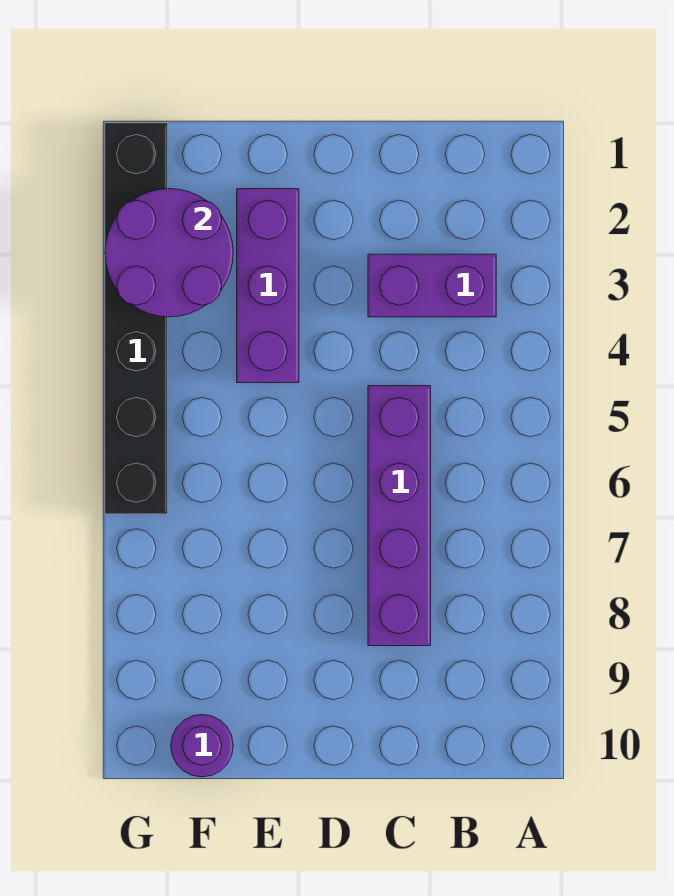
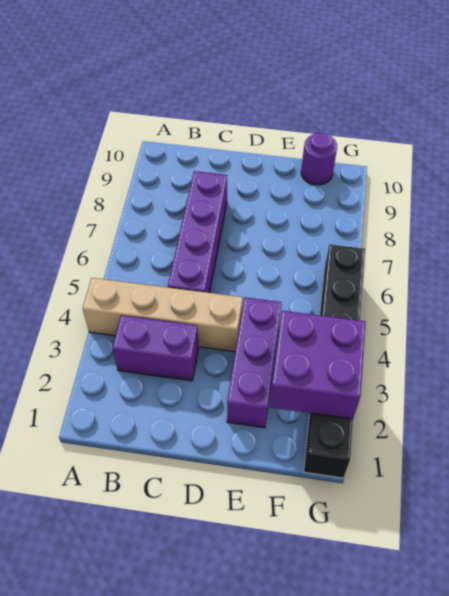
none -> tan 1x4 brick [83,278,243,352]
purple 2x2 round brick [105,189,233,317] -> purple 2x2 brick [270,311,365,419]

